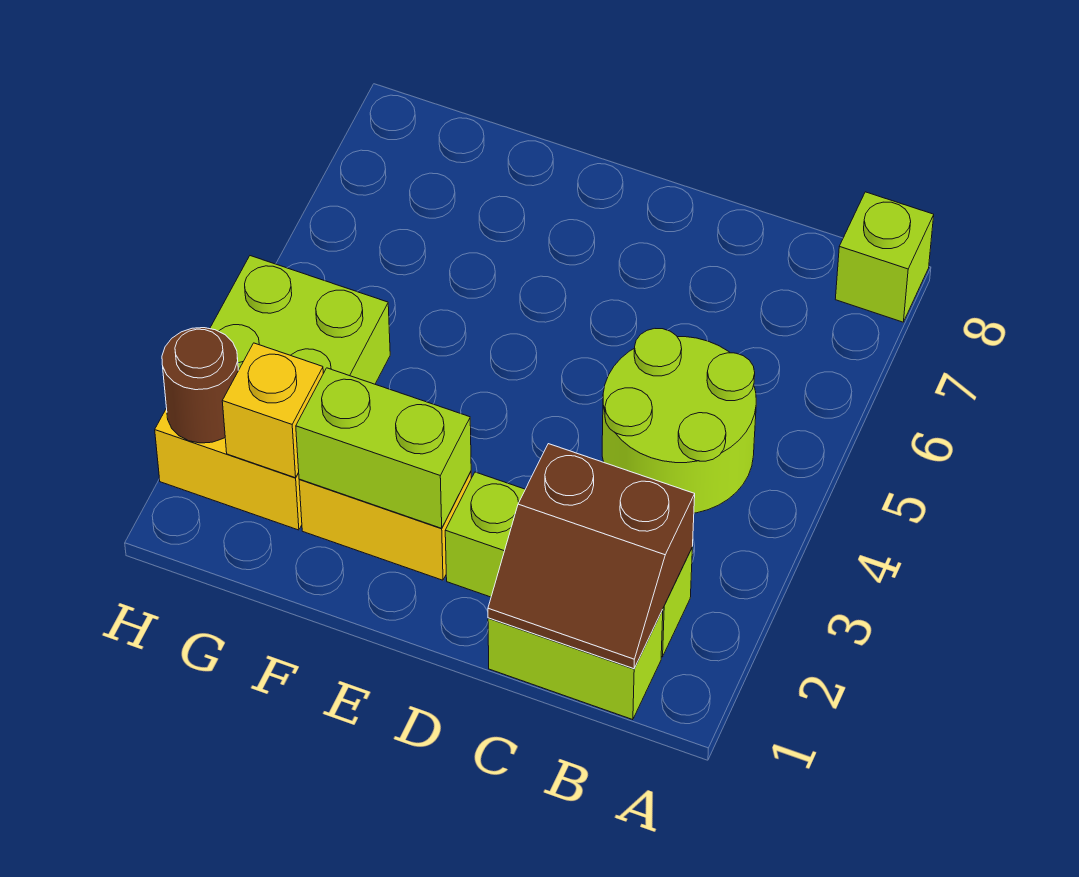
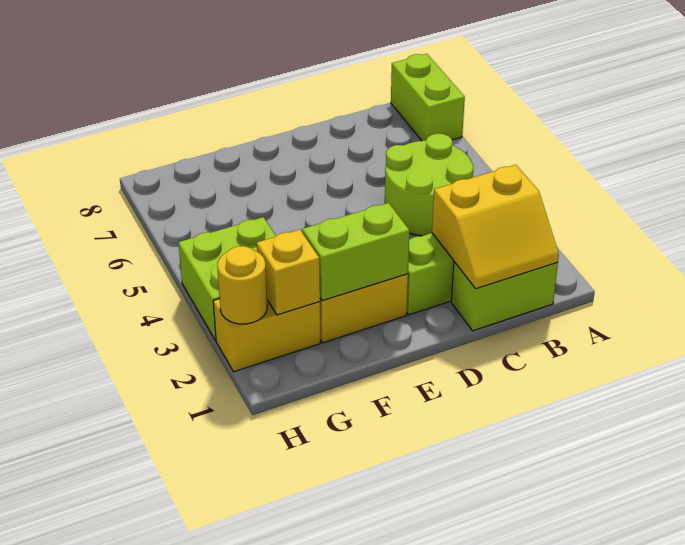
lime 1x1 brick [835,192,934,322] -> lime 1x2 brick [391,54,465,141]
brown 2x2 slope [488,444,695,669] -> yellow 2x2 slope [432,165,559,289]
brown 1x1 round brick [162,328,238,443] -> yellow 1x1 round brick [217,246,267,324]

